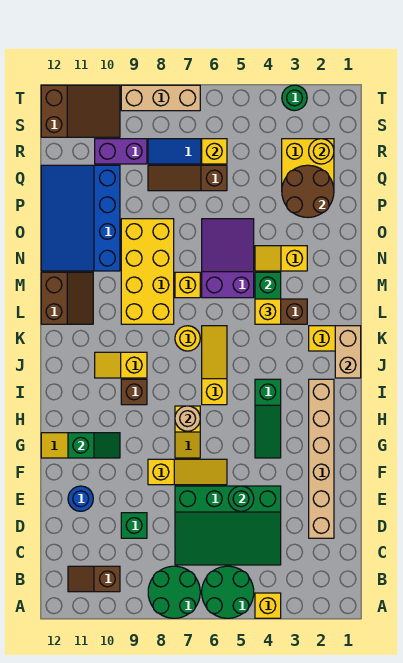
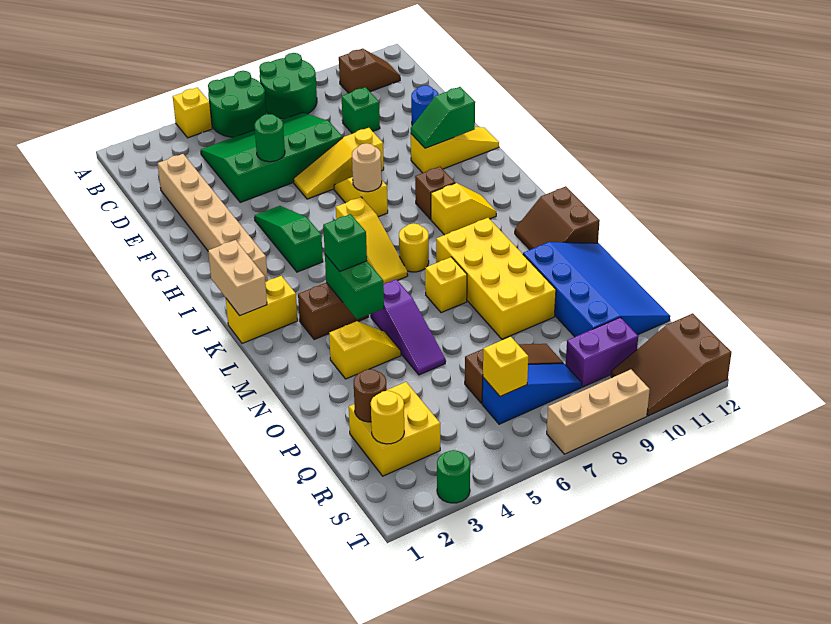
yellow 1x1 brick [255,299,281,324] -> green 1x1 brick [323,214,367,271]
purple 2x3 slope [202,219,254,298] -> purple 1x3 slope [371,279,446,375]
brown 2x2 round brick [282,165,334,217] -> brown 1x1 round brick [354,369,387,422]

